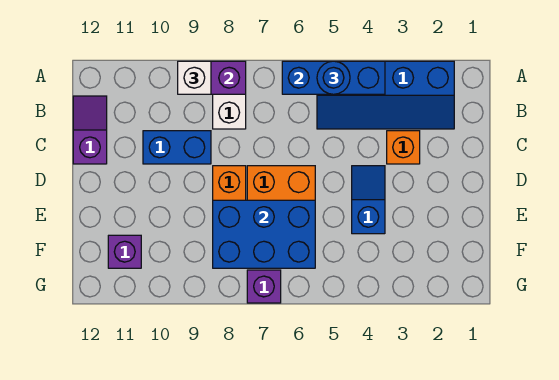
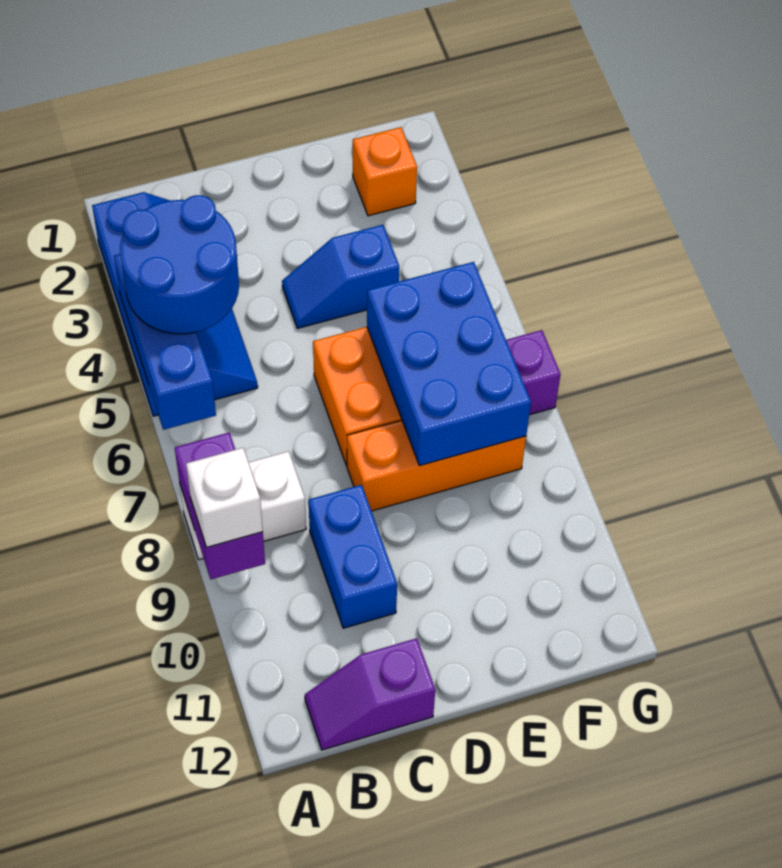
blue 1x1 round brick [317,61,350,94] -> blue 2x2 round brick [120,195,239,334]
orange 1x1 brick [387,131,420,164] -> orange 1x1 brick moved to [353,127,417,216]
purple 1x1 brick [108,235,141,268] -> none

